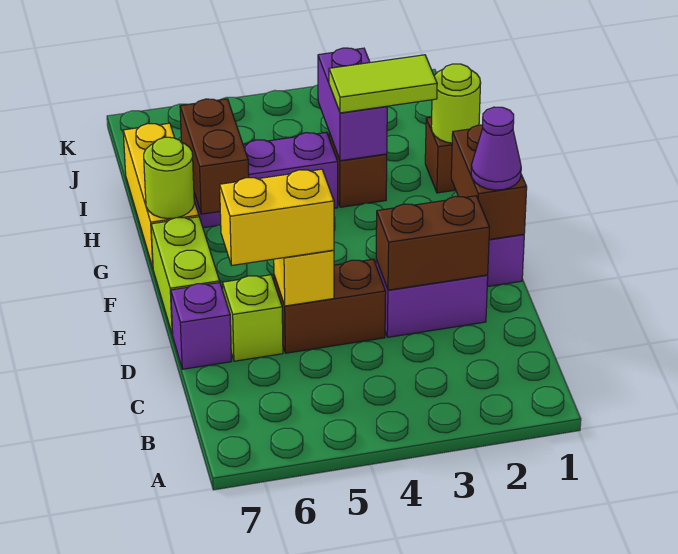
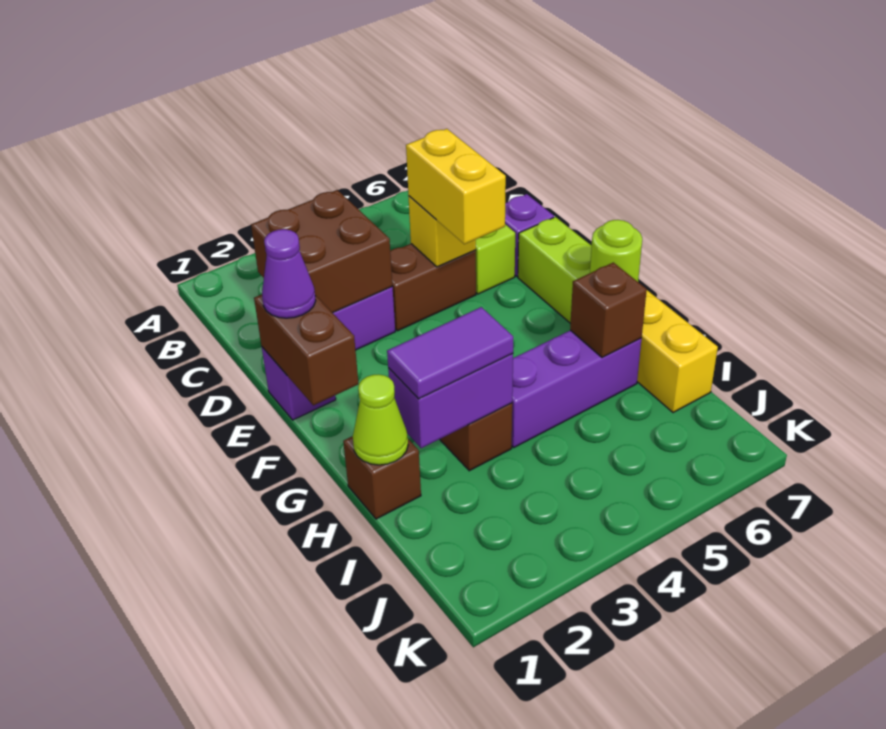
brown 1x2 brick [376,196,490,290] -> brown 2x2 brick [251,190,392,313]
yellow 1x2 brick [220,169,334,265] -> yellow 1x2 brick turned to [406,129,506,244]
brown 1x2 brick [180,99,249,214] -> brown 1x1 brick [570,262,647,357]
lime 1x1 round brick [431,64,481,143] -> lime 1x1 cone [353,374,408,465]
lime 1x2 tile [329,55,437,113] -> purple 1x2 tile [387,307,513,399]
purple 1x2 brick [318,48,387,161] -> purple 1x2 brick turned to [388,354,513,448]

